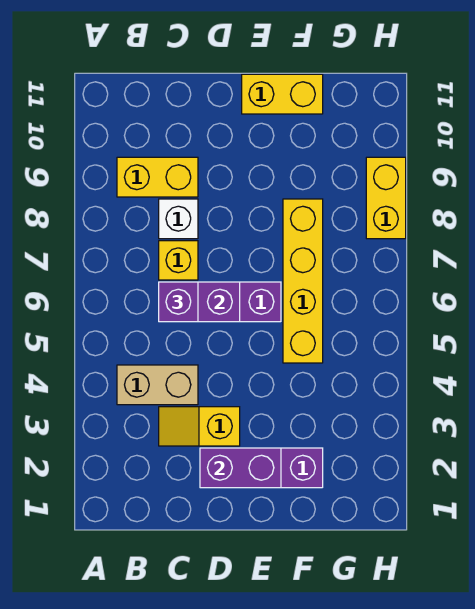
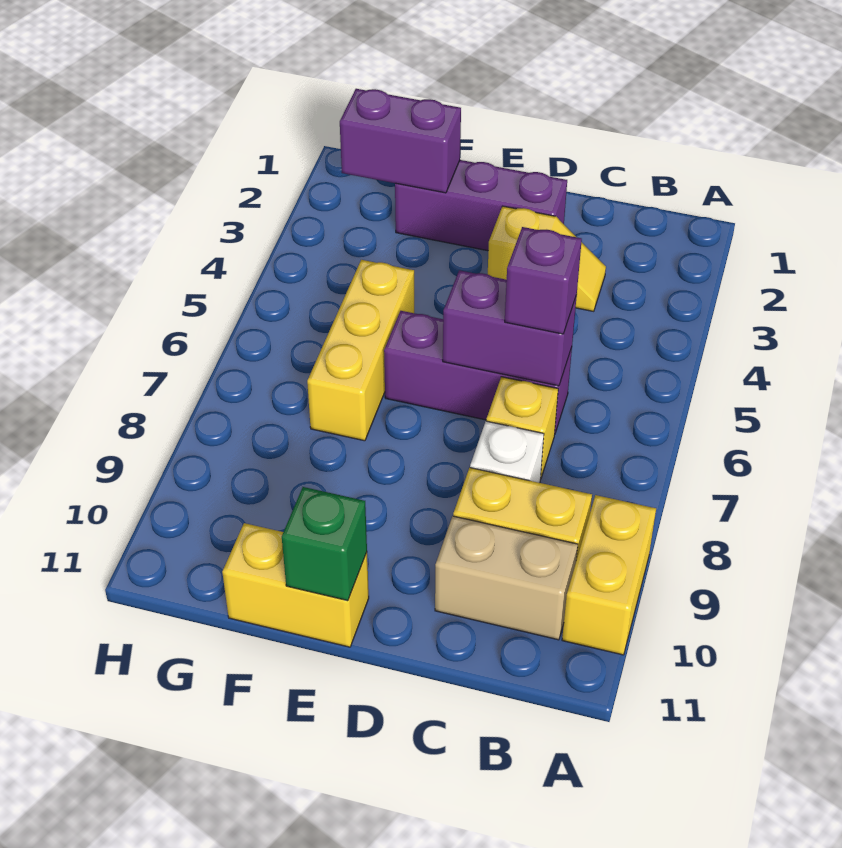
tan 1x2 brick [117,365,198,405] -> tan 1x2 brick moved to [435,516,578,640]
purple 1x2 brick [200,448,281,488] -> purple 1x2 brick moved to [340,89,461,193]
none -> green 1x1 brick [282,487,367,601]
yellow 1x4 brick [283,199,323,363] -> yellow 1x3 brick [307,260,414,441]
yellow 1x2 brick [366,157,406,239] -> yellow 1x2 brick moved to [562,495,656,655]

